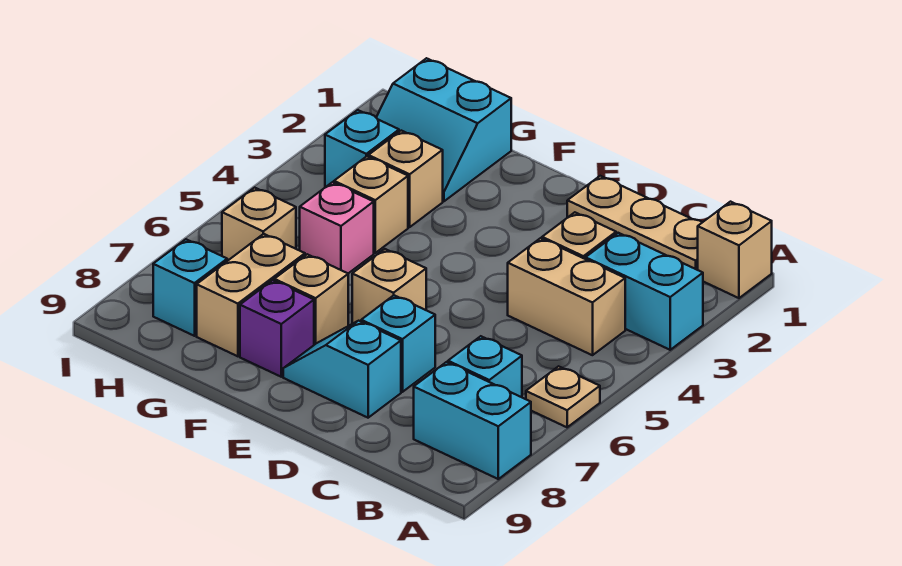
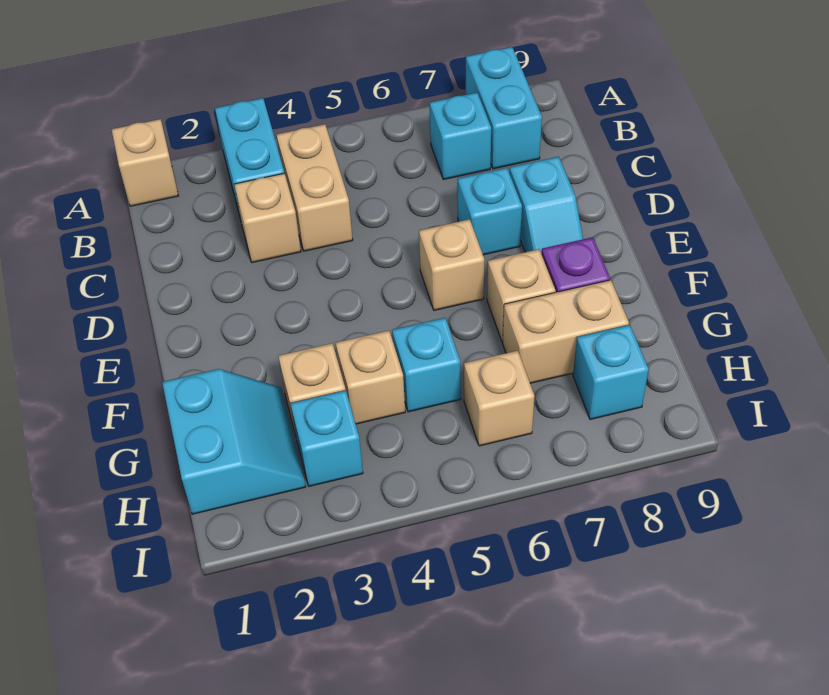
tan 1x1 plate [526,366,600,427] -> none
tan 1x3 plate [567,176,702,270] -> none
pink 1x1 brick [300,182,374,273] -> cyan 1x1 brick [392,318,461,412]

